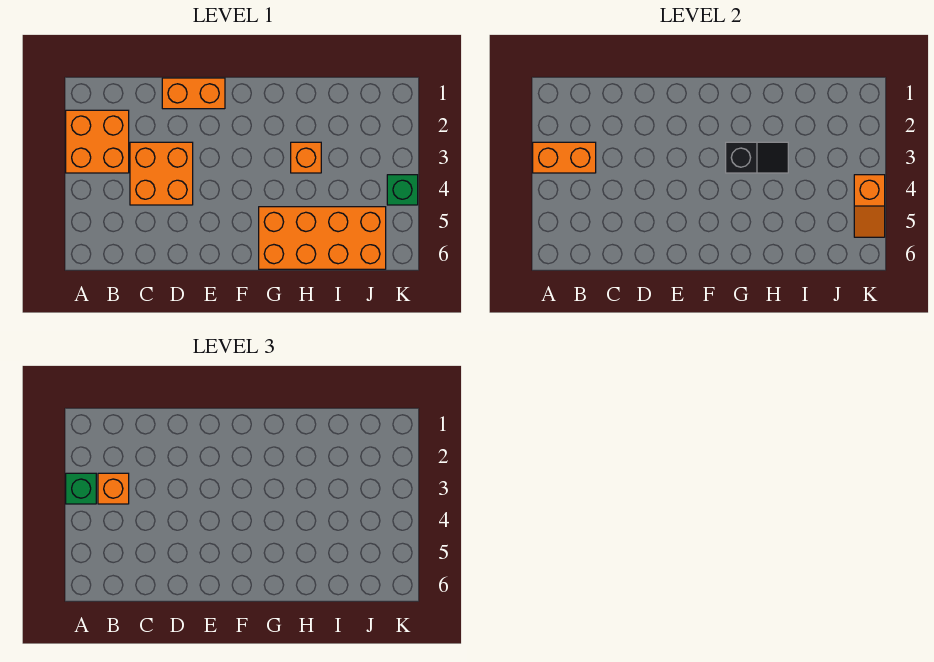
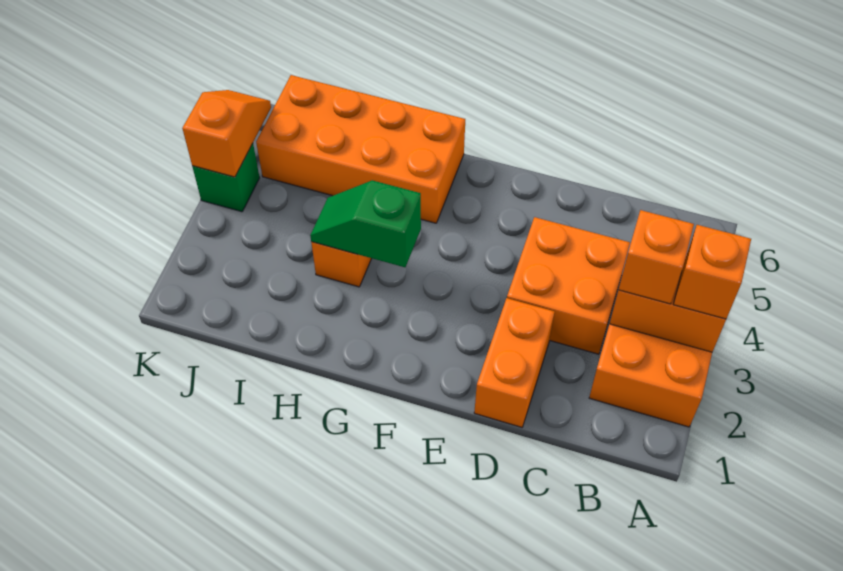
green 1x1 brick [66,473,96,504] -> orange 1x1 brick [673,225,751,319]
orange 1x2 brick [162,78,225,109] -> orange 1x2 brick turned to [474,298,555,427]
black 1x2 slope [726,142,788,173] -> green 1x2 slope [310,180,421,267]

